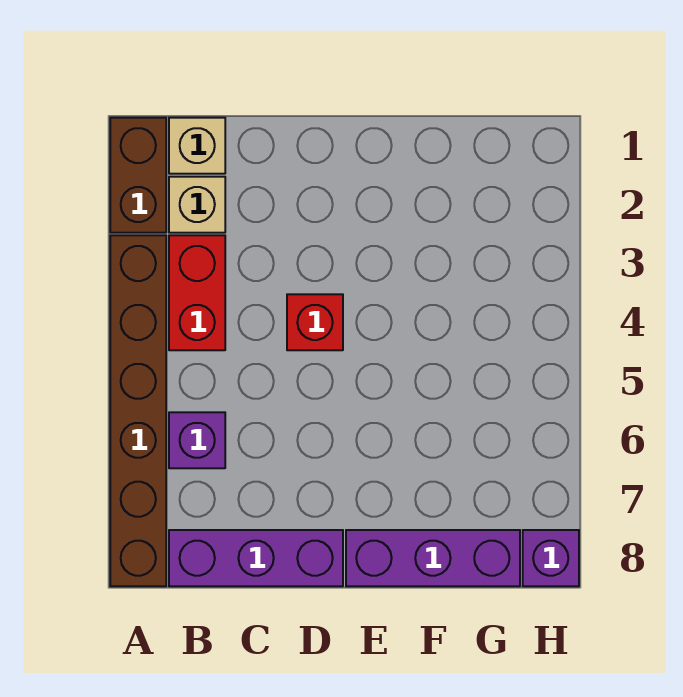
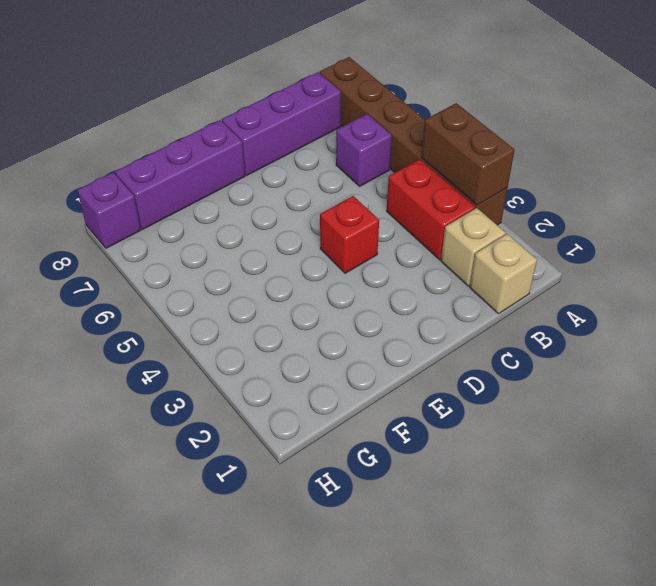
brown 1x2 brick [110,118,166,233] -> brown 1x2 brick moved to [421,103,514,205]

